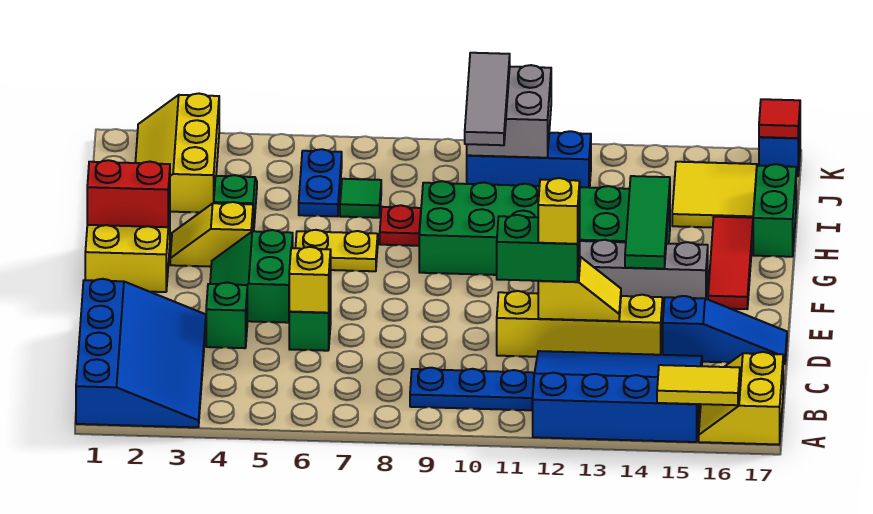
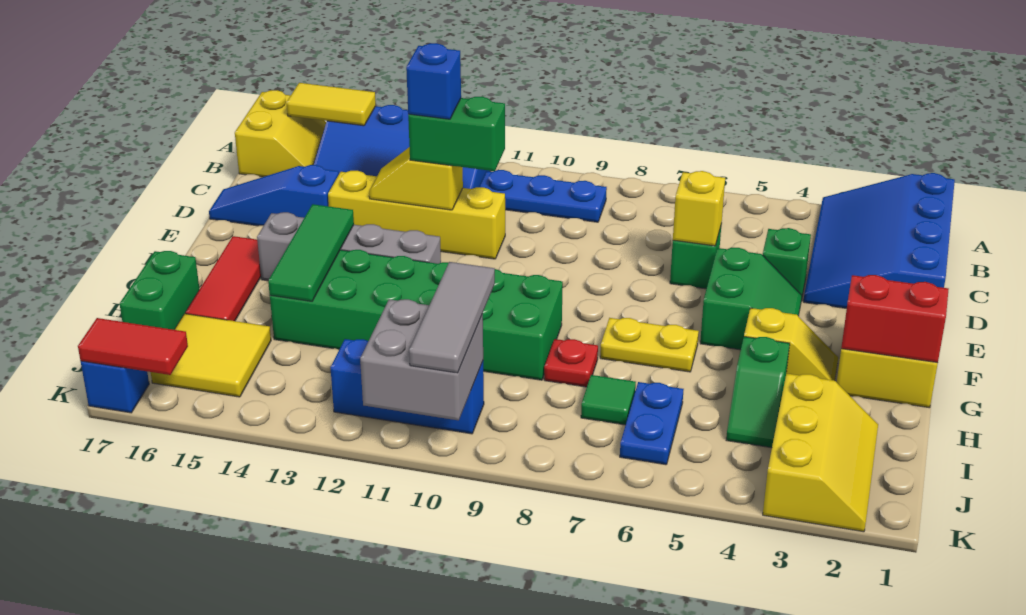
yellow 1x1 brick [538,178,580,244] -> blue 1x1 brick [406,43,461,119]
red 1x1 tile [759,99,800,138] -> red 1x2 tile [78,318,188,375]

